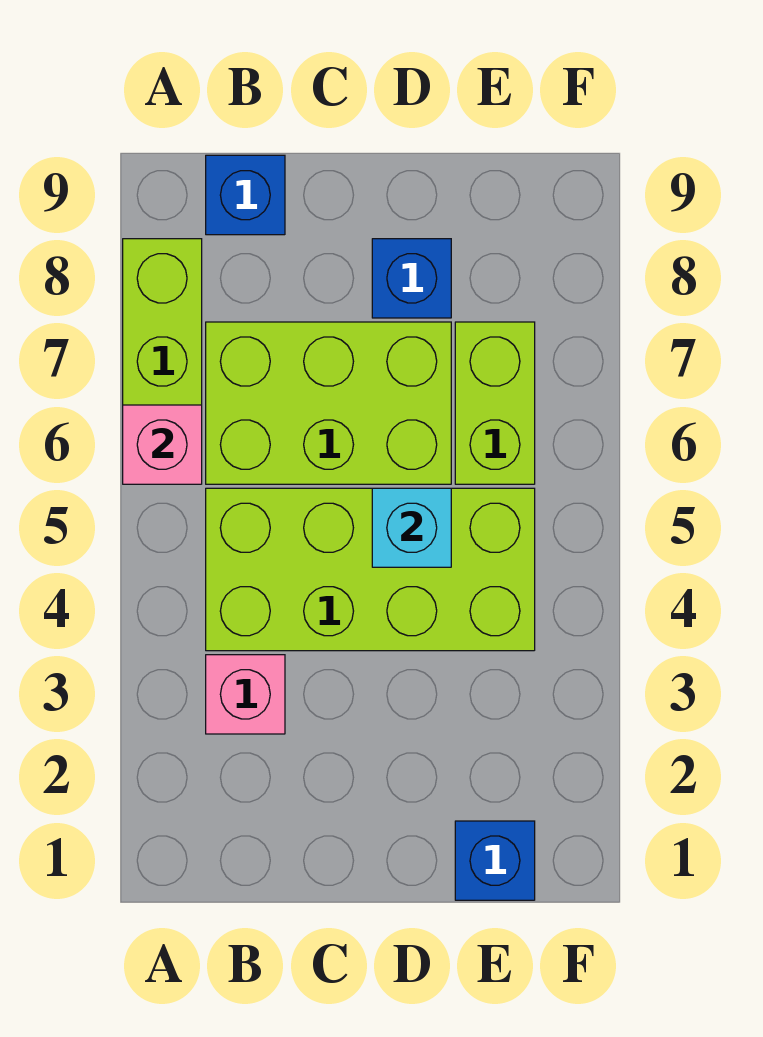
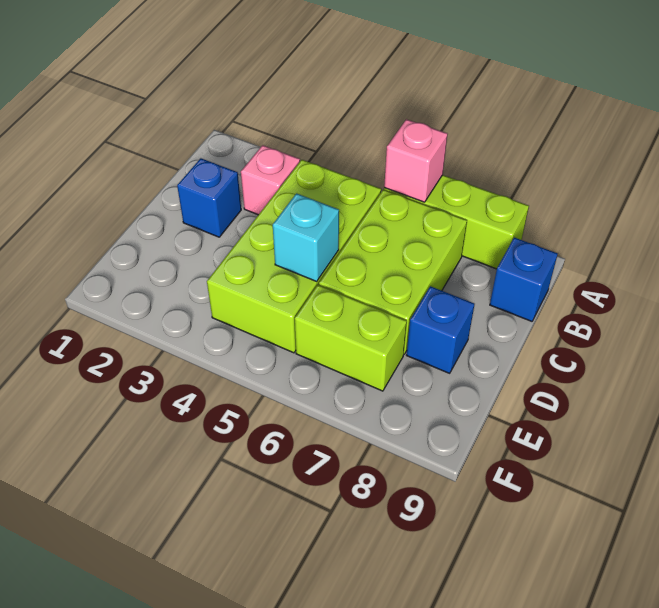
blue 1x1 brick [455,821,535,900] -> blue 1x1 brick moved to [177,158,241,237]

